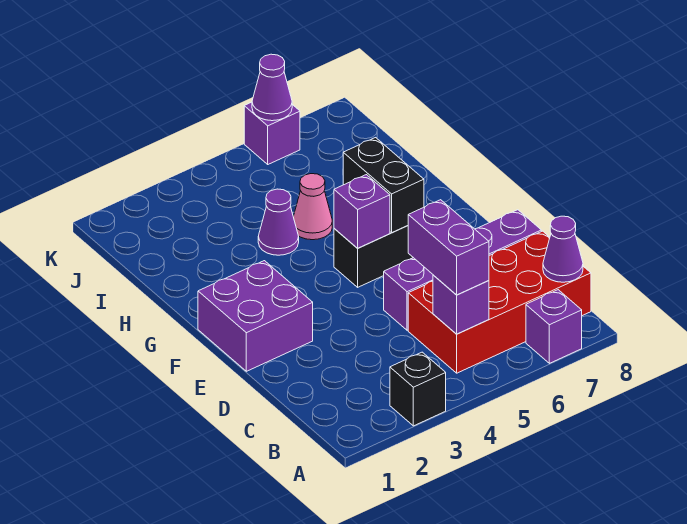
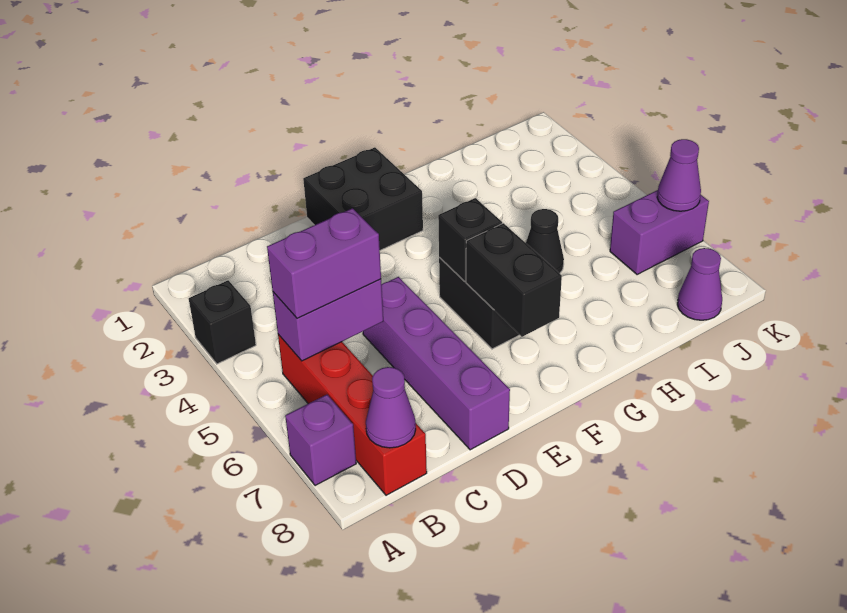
red 2x4 brick [408,231,591,373] -> red 1x4 brick [278,334,427,495]
purple 1x1 brick [433,275,489,334] -> purple 1x2 brick [273,279,383,361]
purple 2x2 brick [198,261,313,371] -> black 2x2 brick [303,147,423,250]
purple 1x1 brick [334,175,390,248] -> black 1x1 brick [438,198,502,281]
black 1x2 brick [343,138,424,232] -> black 1x2 brick turned to [466,223,562,337]
purple 1x1 cone [258,189,299,255] -> purple 1x1 cone moved to [677,248,722,320]
pink 1x1 cone [293,174,332,240] -> black 1x1 cone [526,209,564,273]
purple 1x1 brick [244,102,300,164] -> purple 1x2 brick [610,190,709,275]

